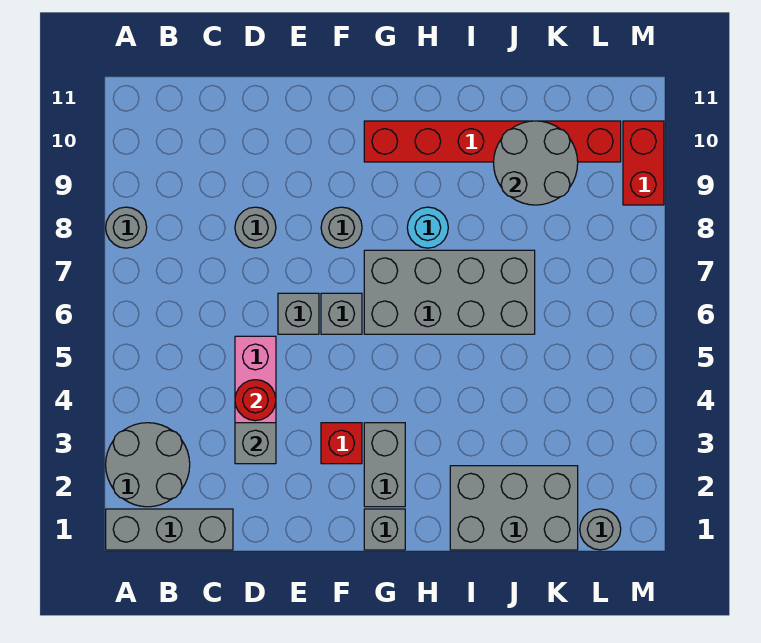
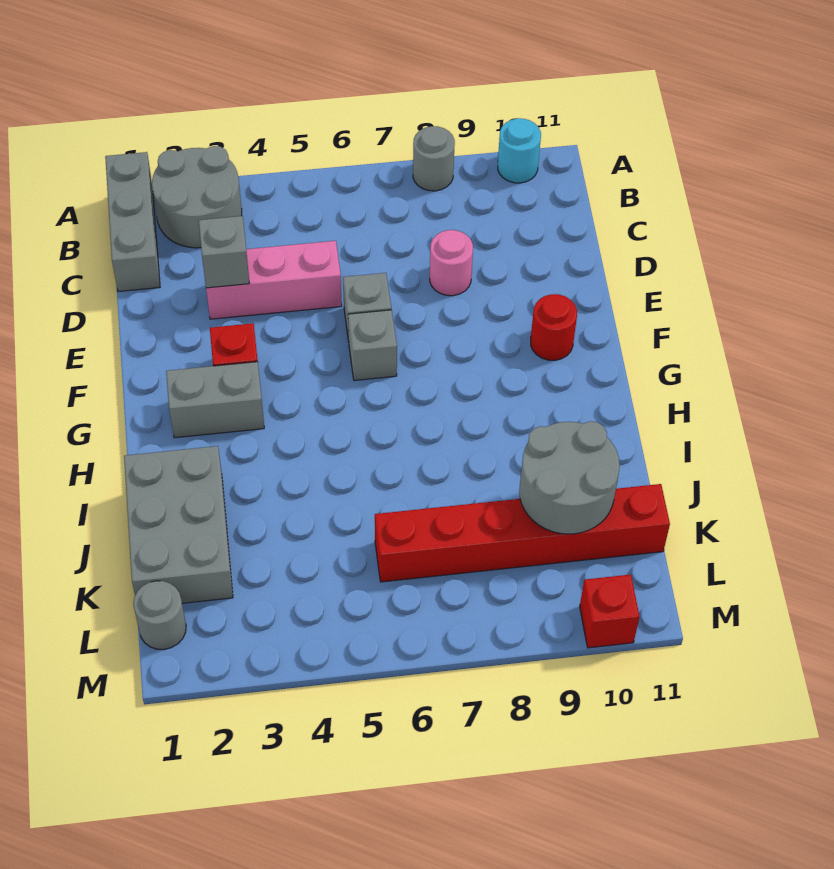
red 1x1 round brick [235,380,276,421] -> red 1x1 round brick moved to [531,294,577,360]
grey 1x1 round brick [235,207,276,248] -> pink 1x1 round brick [430,230,473,296]
grey 1x1 round brick [321,207,362,248] -> none
grey 1x1 brick [364,509,405,550] -> none
grey 2x4 brick [364,250,535,334] -> none
red 1x6 brick [364,121,621,162] -> red 1x6 brick turned to [375,484,670,582]
cyan 1x1 round brick [407,207,448,248] -> cyan 1x1 round brick moved to [498,118,541,183]
red 1x2 brick [623,121,664,205] -> red 1x1 brick [580,575,640,648]

